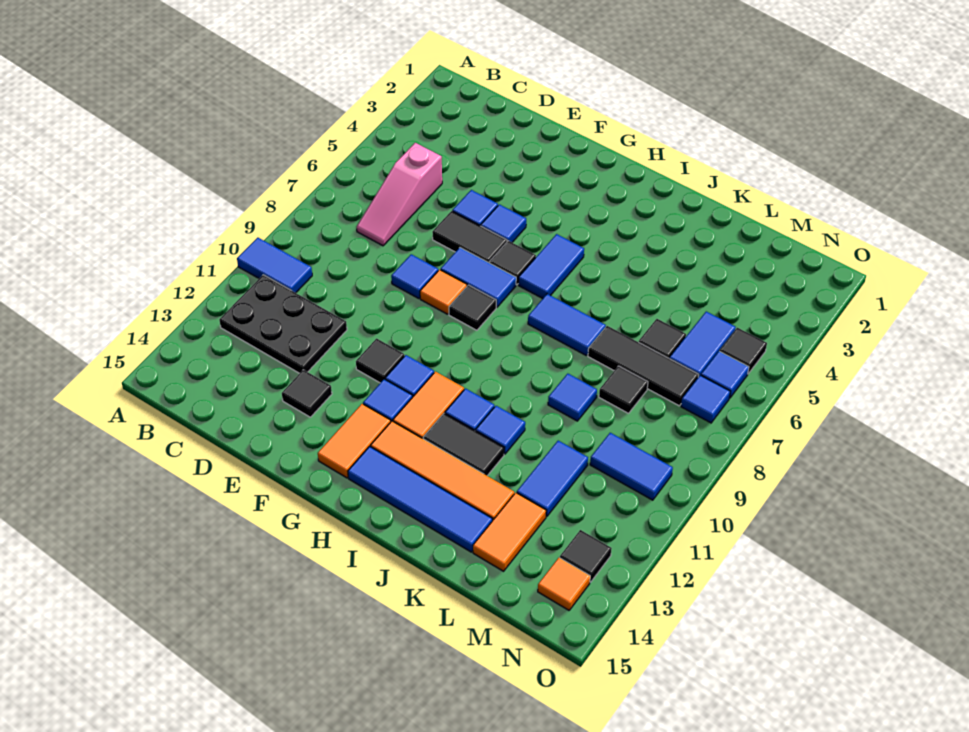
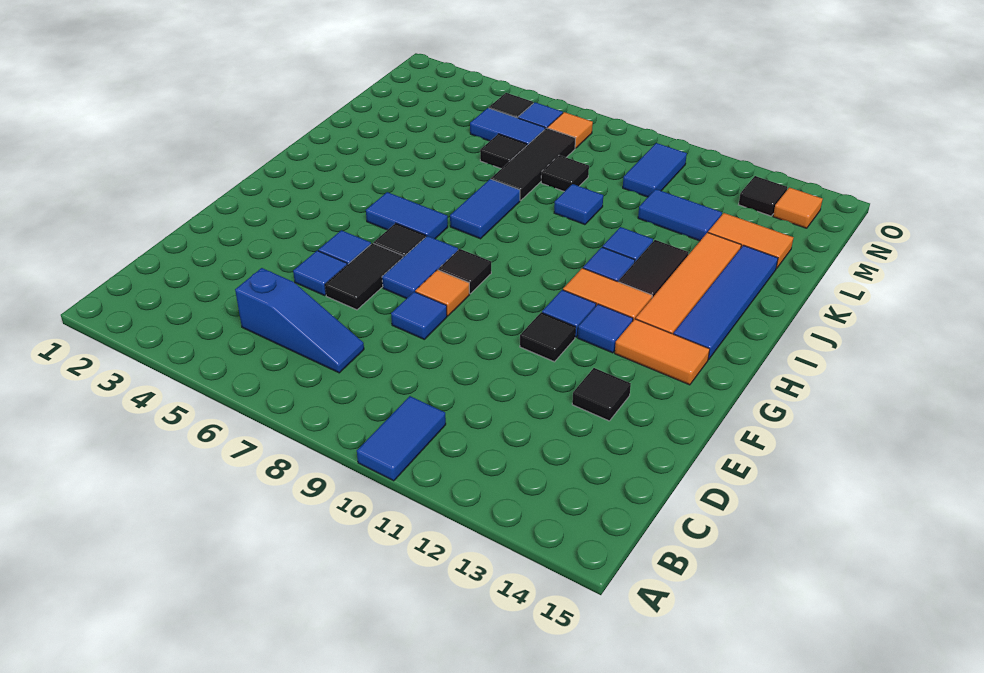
black 2x3 plate [219,275,347,373] -> none
pink 1x3 slope [357,143,442,246] -> blue 1x3 slope [235,268,364,373]
blue 1x1 tile [681,375,730,423] -> orange 1x1 tile [547,112,593,148]

